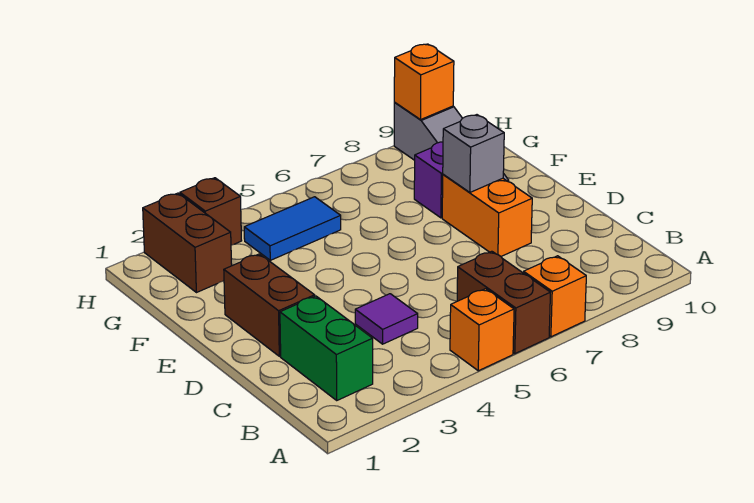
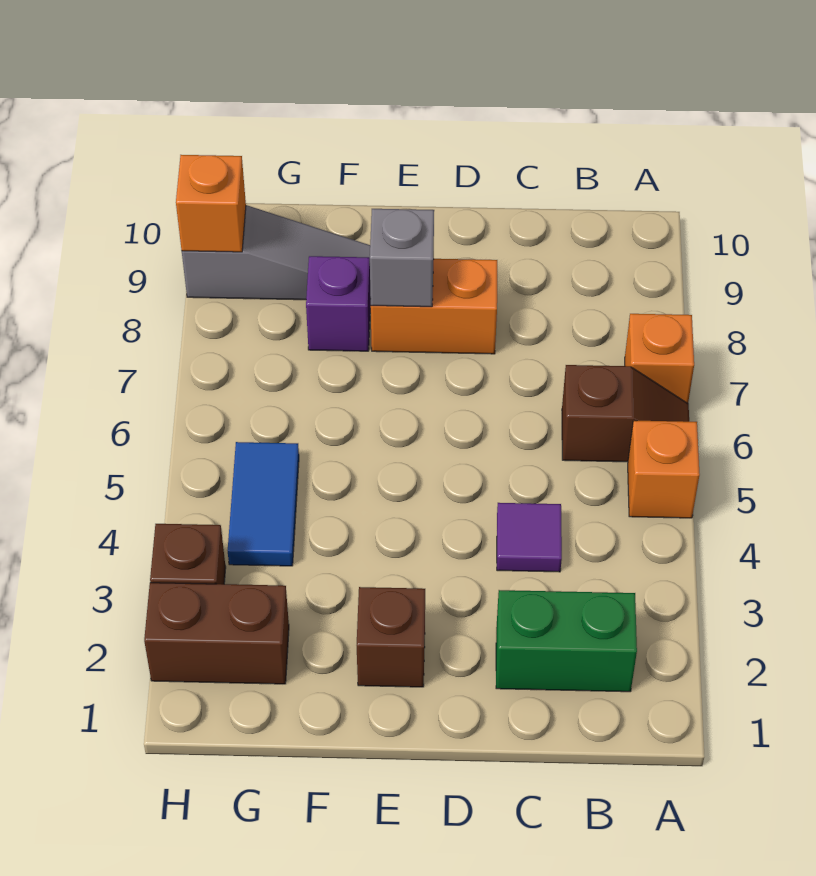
brown 1x2 brick [457,251,550,354] -> brown 1x2 slope [562,365,689,462]
brown 1x2 brick [224,254,315,356] -> brown 1x1 brick [357,587,425,687]

